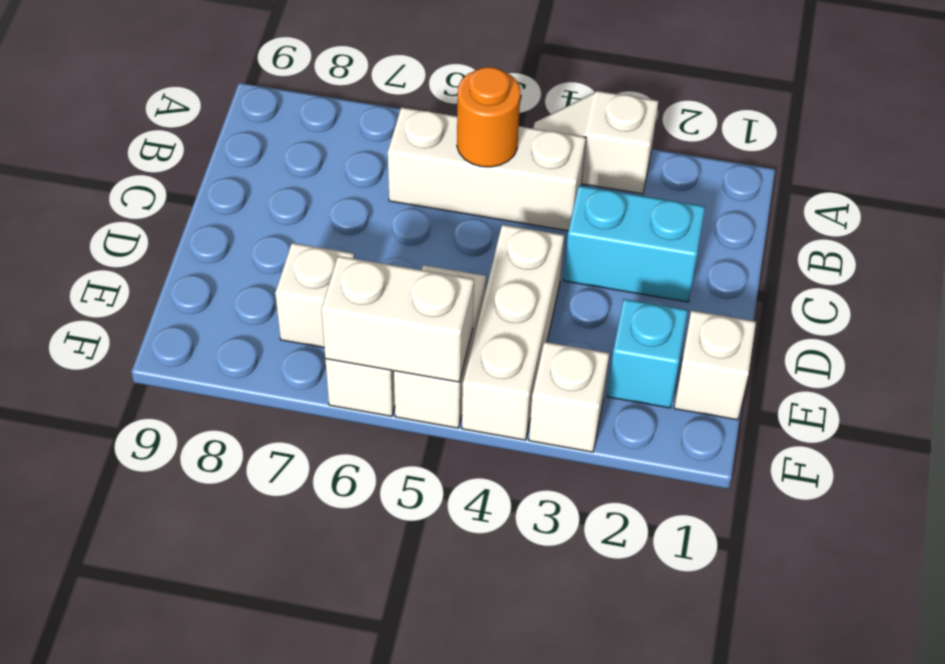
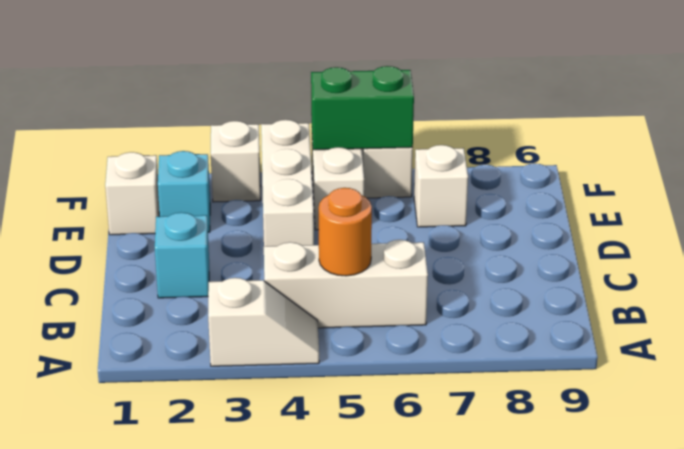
cyan 1x2 brick [564,186,705,302] -> cyan 1x1 brick [155,213,209,298]
white 1x2 brick [321,256,474,382] -> green 1x2 brick [311,66,414,150]

